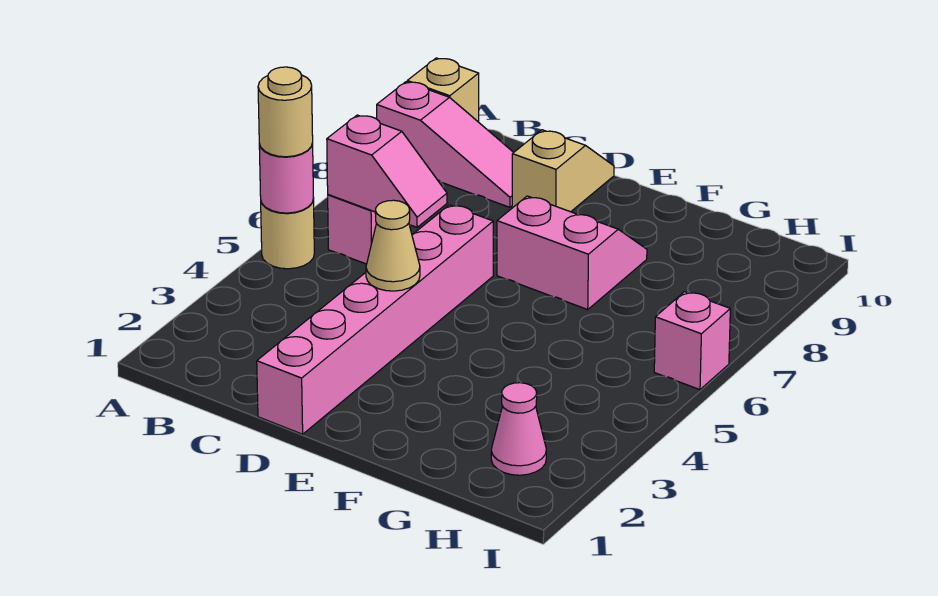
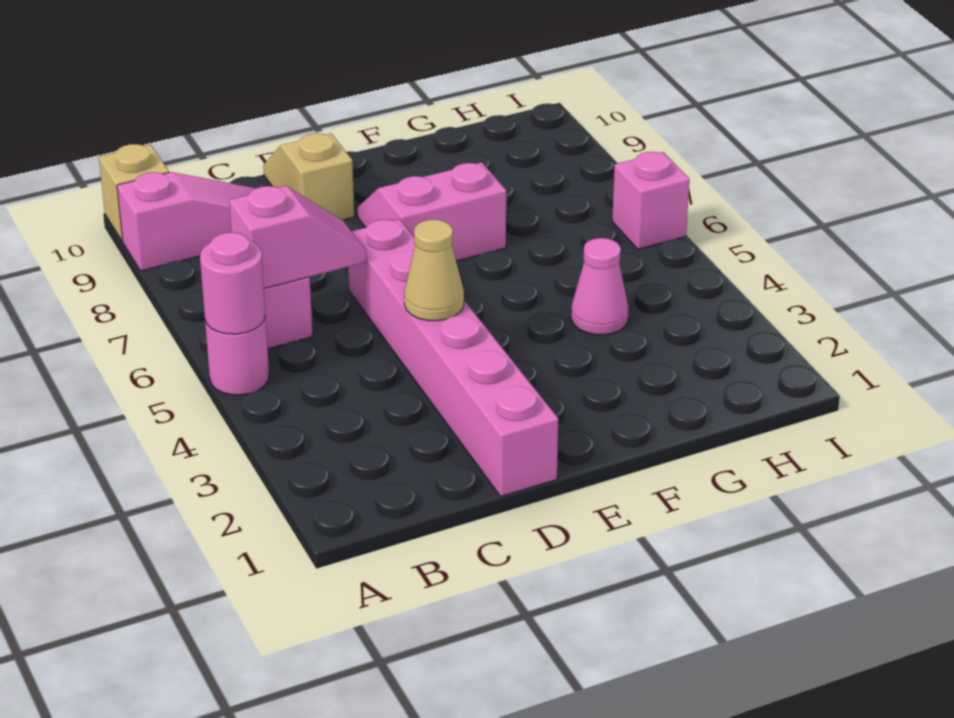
tan 1x1 round brick [261,199,314,269] -> pink 1x1 round brick [205,317,269,395]
tan 1x1 round brick [258,67,313,157] -> none
pink 1x1 cone [491,383,546,475] -> pink 1x1 cone moved to [571,238,628,335]

